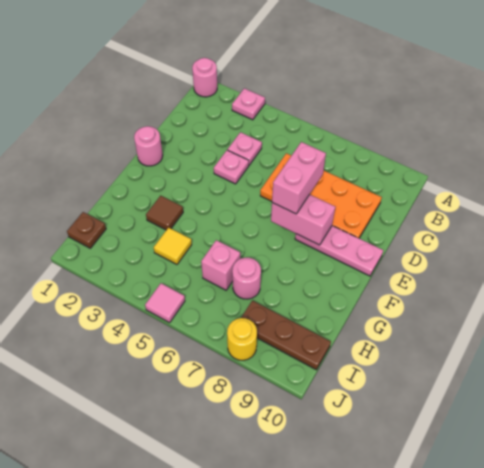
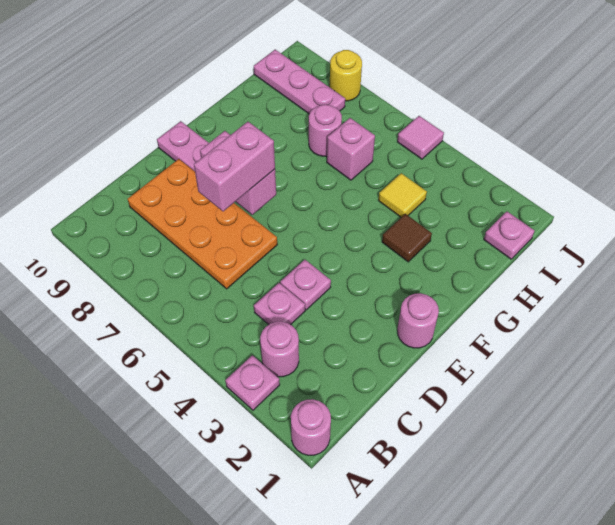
none -> pink 1x1 round brick [260,322,299,377]
brown 1x1 plate [67,212,106,248] -> pink 1x1 plate [484,212,534,259]
brown 1x3 plate [241,301,331,370] -> pink 1x3 plate [254,50,345,114]

